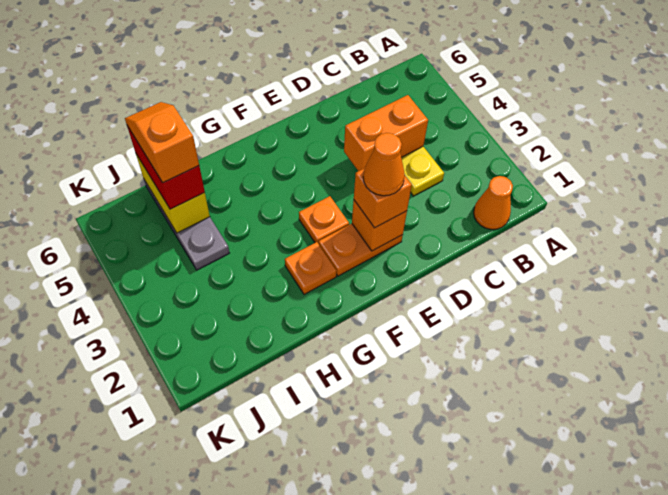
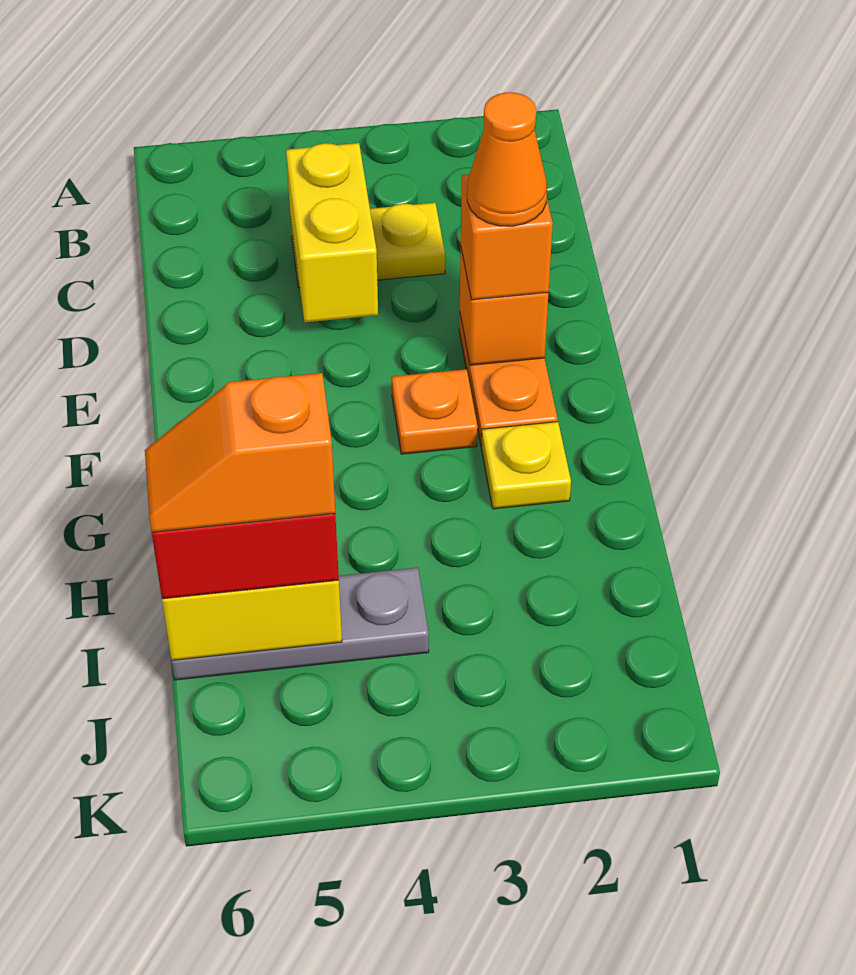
orange 1x1 cone [474,176,513,229] -> none
orange 1x2 brick [344,95,428,171] -> yellow 1x2 brick [286,143,378,322]
orange 1x1 plate [285,242,336,294] -> yellow 1x1 plate [481,422,571,509]

